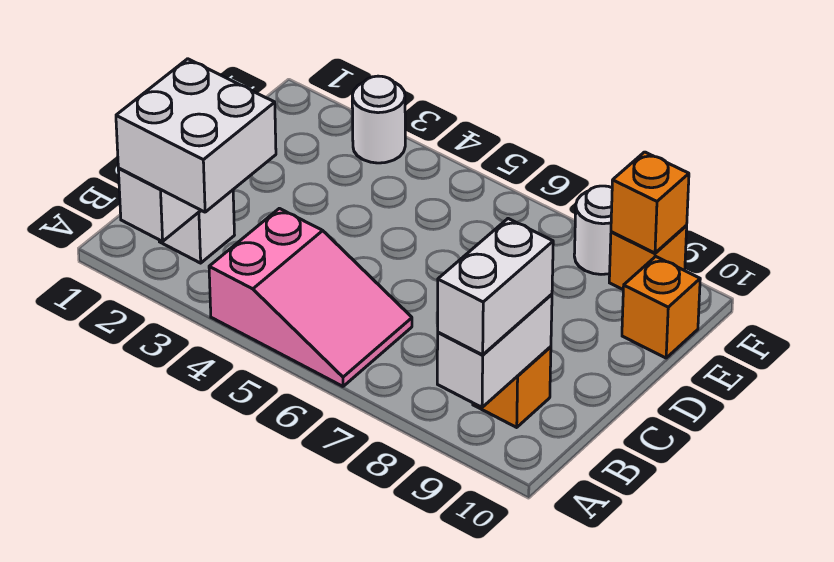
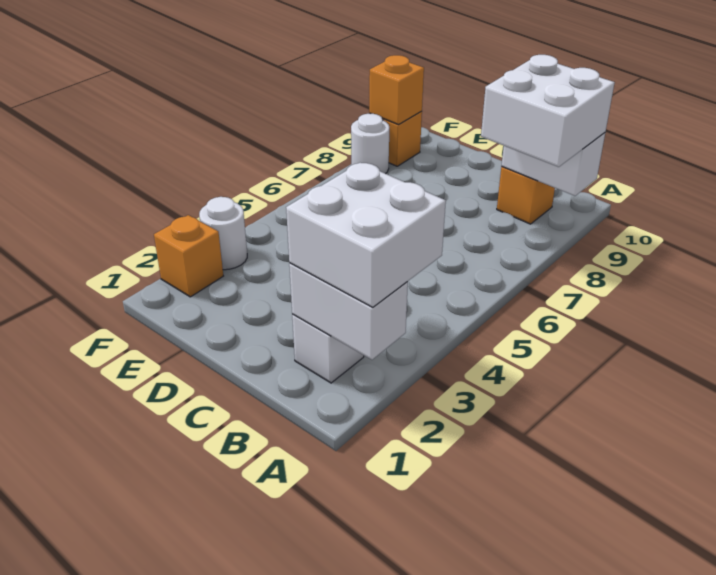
pink 2x3 slope [209,208,412,386] -> none
white 1x2 brick [438,219,553,355] -> white 2x2 brick [481,55,615,167]
orange 1x1 brick [622,257,700,358] -> orange 1x1 brick moved to [154,215,223,297]

